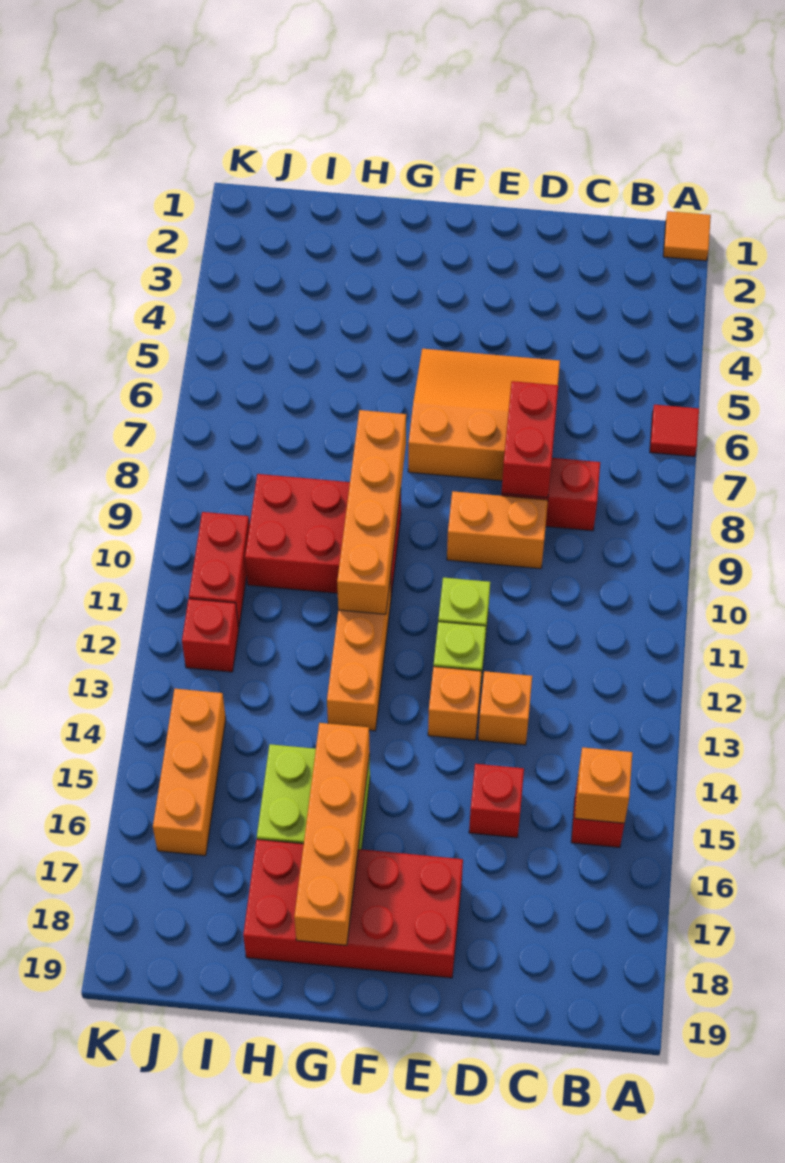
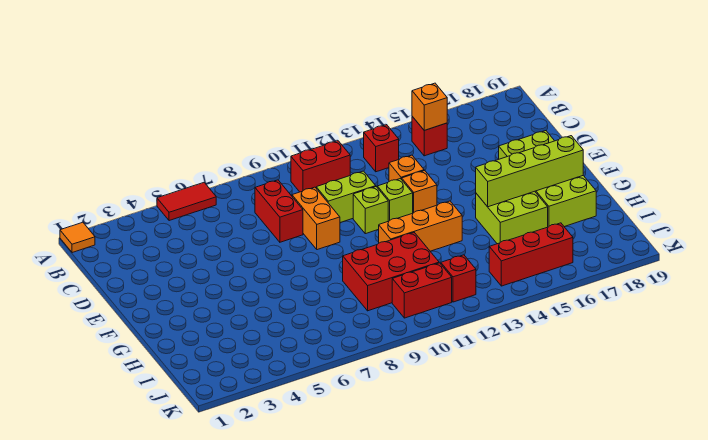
red 1x1 tile [650,405,699,457] -> red 1x2 tile [157,183,216,221]
orange 3x3 slope [408,349,560,481] -> none
red 1x2 brick [501,381,558,498] -> red 1x2 brick moved to [291,141,350,192]
none -> lime 1x2 brick [316,171,376,223]
red 1x1 brick [469,764,524,838] -> red 1x1 brick moved to [364,125,399,172]
red 2x4 brick [243,839,463,978] -> lime 2x4 brick [499,131,596,227]
orange 1x4 brick [337,410,406,614] -> none
red 2x3 brick [245,474,401,595] -> red 2x3 brick turned to [343,233,439,311]
orange 1x4 brick [294,723,370,945] -> lime 1x4 brick [476,136,583,207]
orange 1x3 brick [153,689,226,856] -> red 1x3 brick [489,223,573,286]

